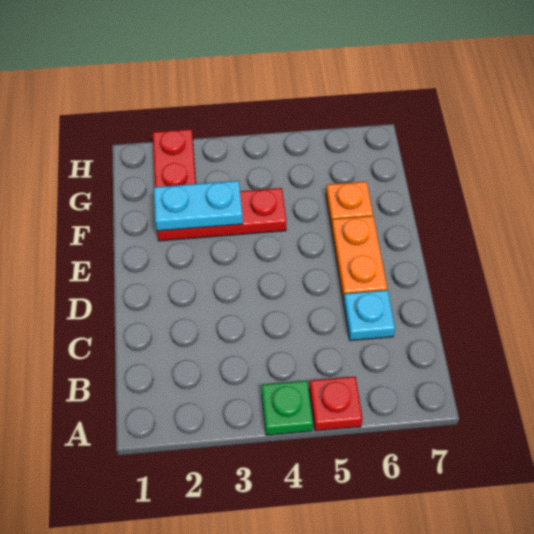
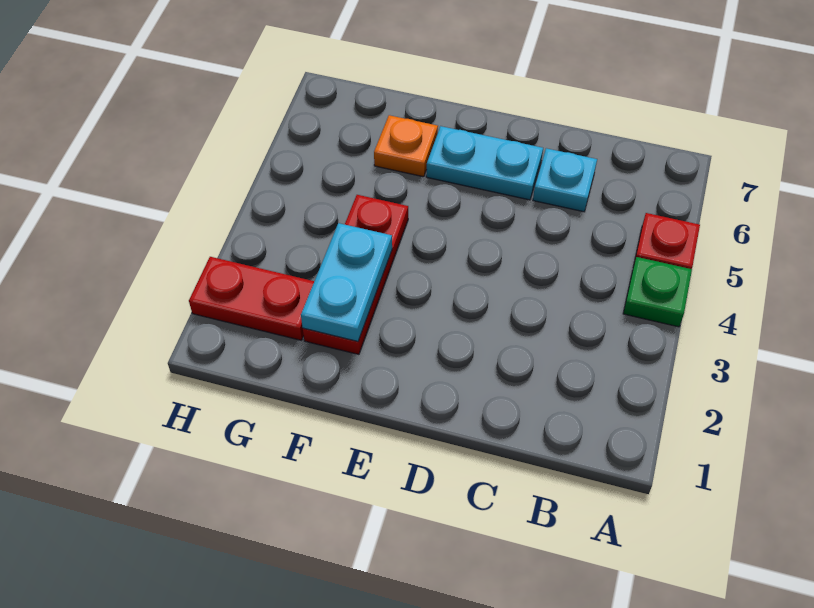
orange 1x2 plate [331,216,387,301] -> cyan 1x2 plate [426,126,543,200]

